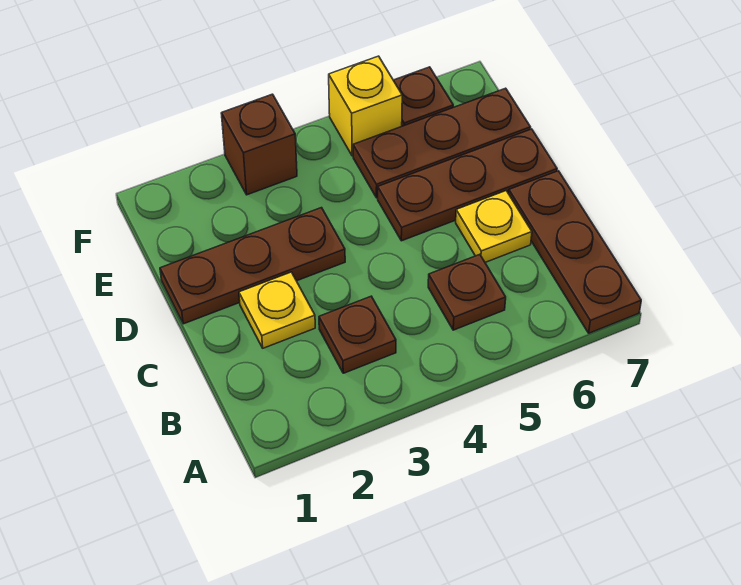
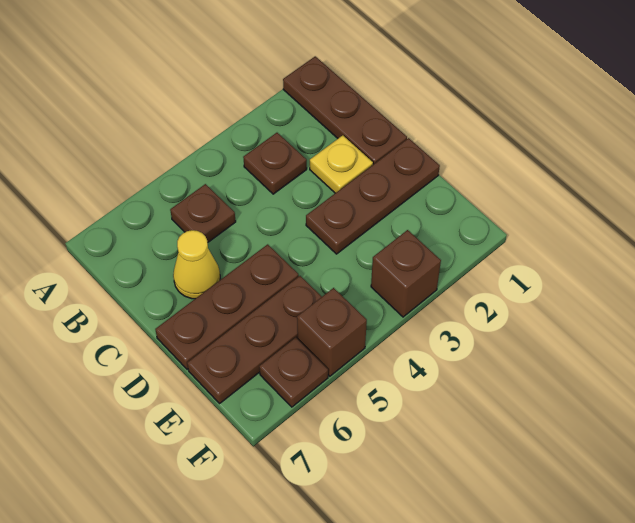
brown 1x3 plate [509,171,641,333] -> brown 1x3 plate moved to [283,56,407,165]
yellow 1x1 plate [456,191,532,262] -> yellow 1x1 cone [173,230,220,299]
yellow 1x1 brick [329,56,402,156] -> brown 1x1 brick [297,288,367,376]

